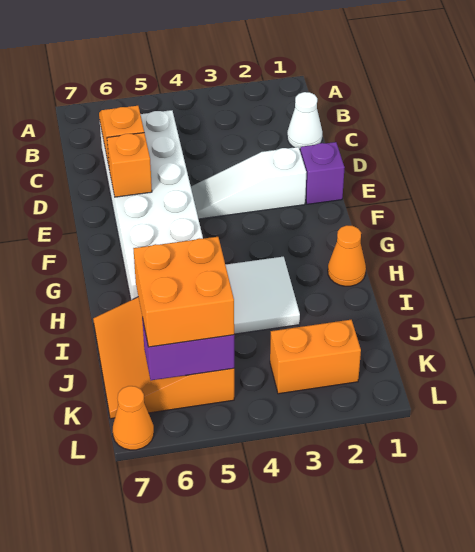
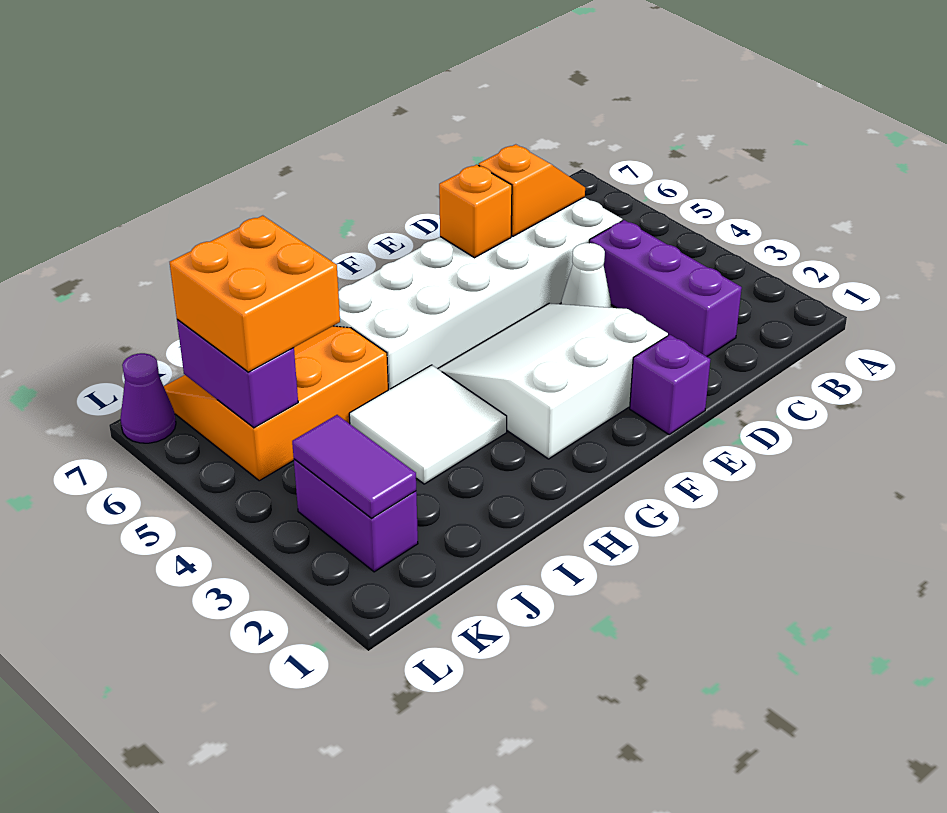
white 1x1 cone [287,92,322,149] -> white 1x1 cone moved to [561,243,611,308]
none -> purple 1x3 brick [589,220,742,357]
white 1x3 slope [191,147,306,219] -> white 3x3 slope [438,303,668,459]
orange 1x1 cone [328,225,366,286] -> none
orange 1x2 brick [270,320,361,394] -> purple 1x2 brick [294,459,418,572]
none -> purple 1x2 tile [292,415,416,518]
orange 1x1 cone [113,386,154,450] -> purple 1x1 cone [120,353,176,443]

